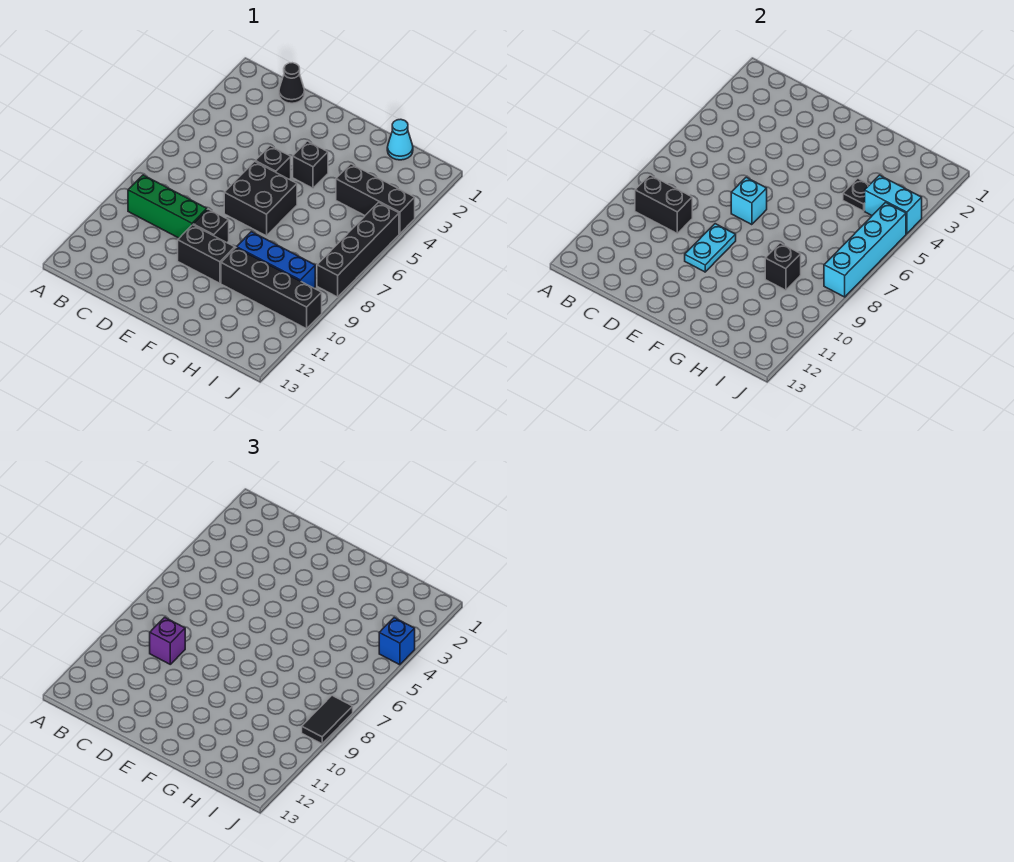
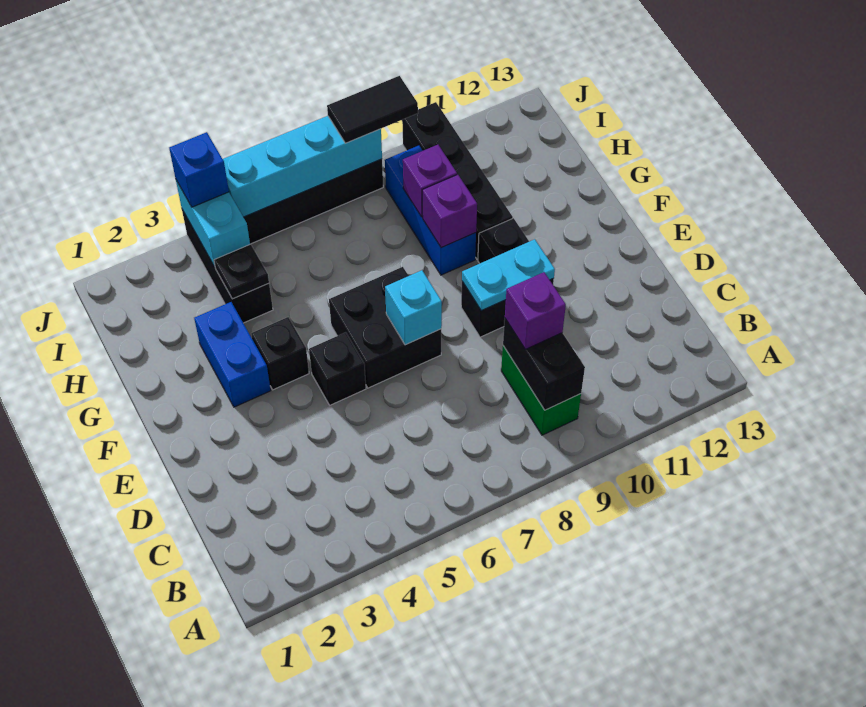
green 1x3 brick [128,175,207,238] -> green 1x2 brick [501,346,581,435]
black 1x1 cone [279,63,304,103] -> none
none -> blue 1x2 brick [194,302,271,407]
none -> purple 1x1 brick [422,175,477,248]
cyan 1x1 cone [387,119,413,160] -> none
black 1x1 brick [765,243,801,290] -> purple 1x1 brick [403,145,457,217]

